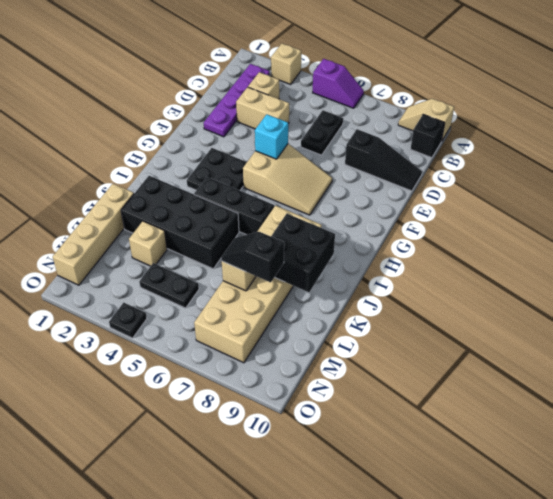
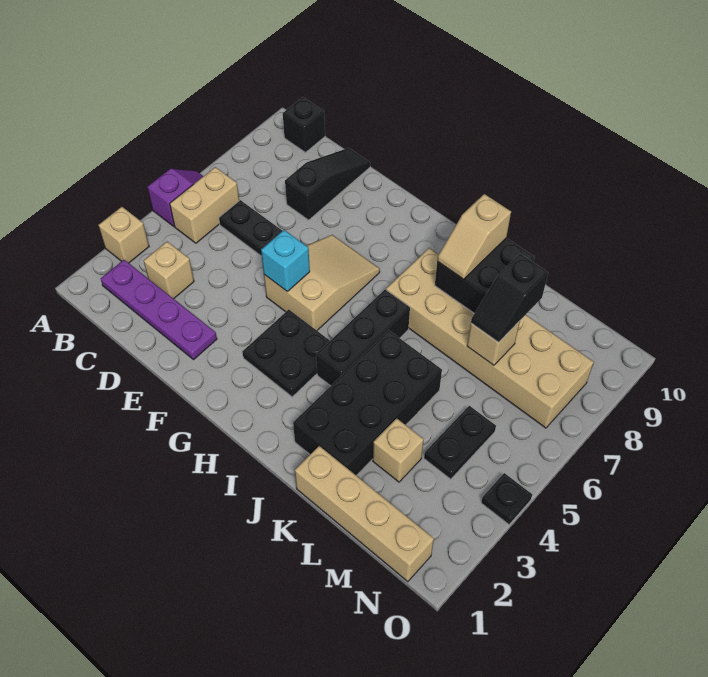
tan 1x2 slope [398,99,454,140] -> tan 1x2 slope moved to [437,194,511,279]
tan 1x2 brick [236,87,289,129] -> tan 1x2 brick moved to [170,167,239,243]

